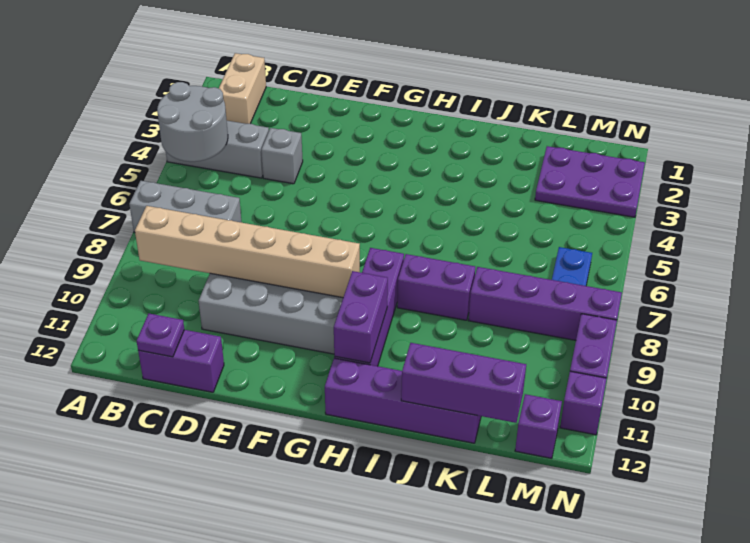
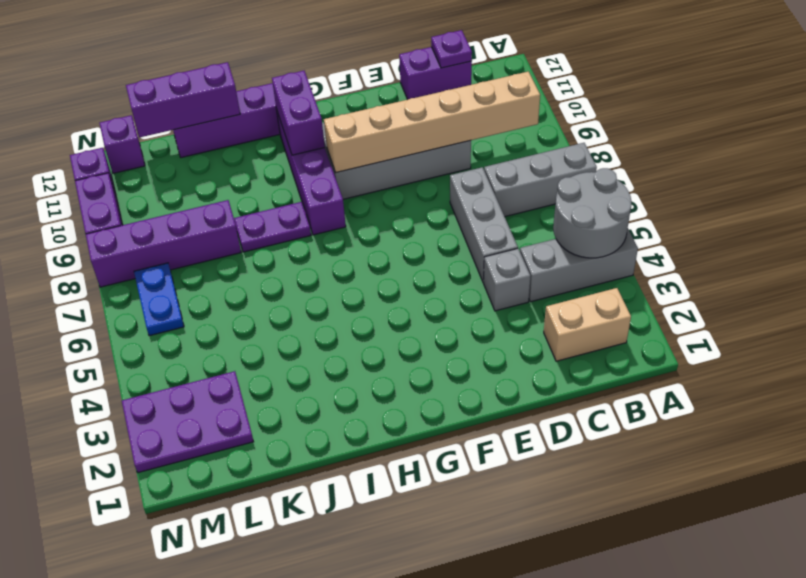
tan 1x2 brick [219,53,266,124] -> tan 1x2 brick turned to [544,288,631,361]
none -> grey 1x3 brick [450,167,518,282]
purple 1x2 brick [397,254,475,320] -> purple 1x2 plate [234,202,311,252]

